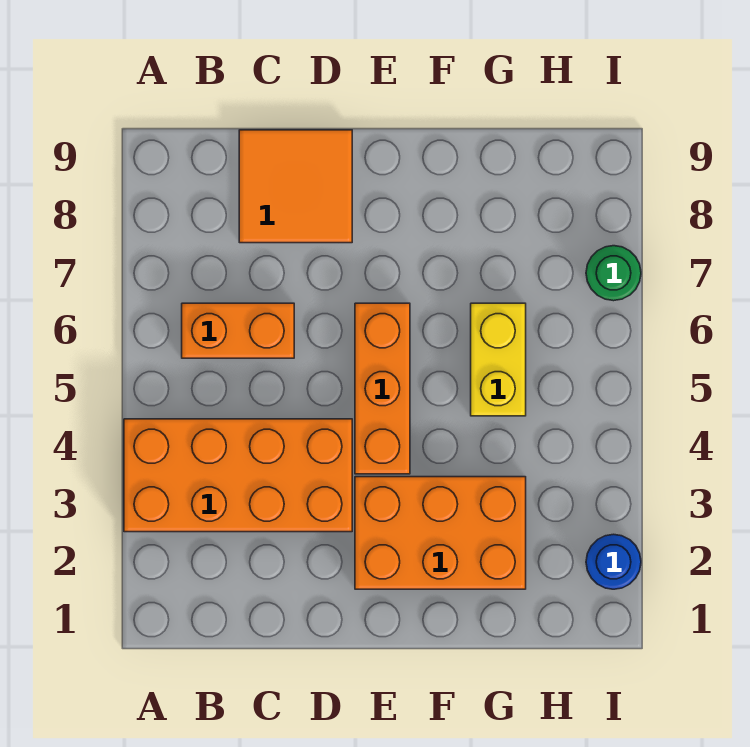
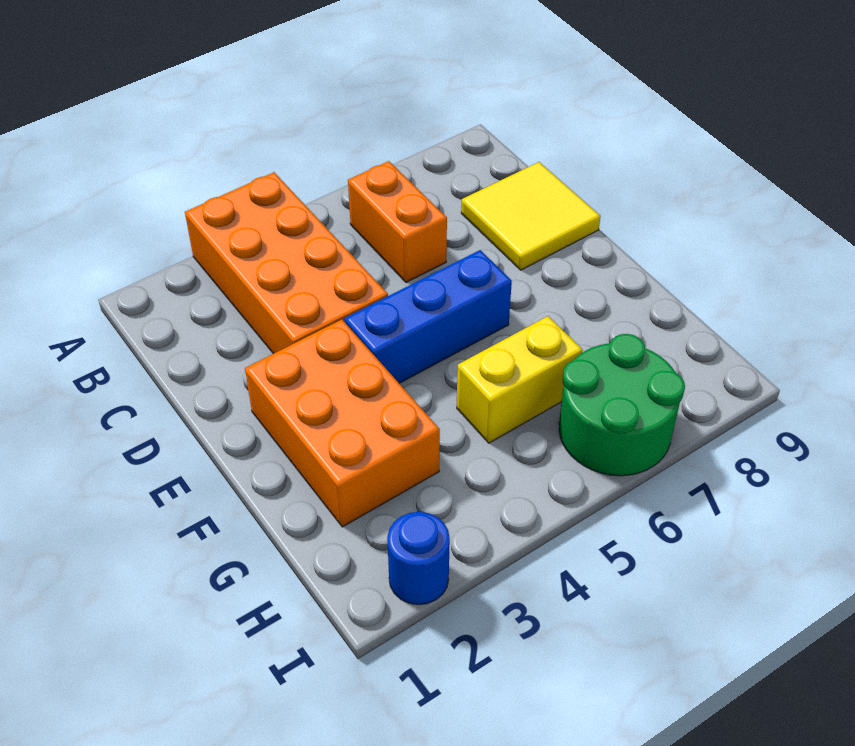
orange 2x2 tile [239,130,352,243] -> yellow 2x2 tile [461,162,601,270]
orange 1x3 brick [355,303,410,474] -> blue 1x3 brick [344,250,512,383]
green 1x1 round brick [586,246,641,301] -> green 2x2 round brick [559,334,685,476]

